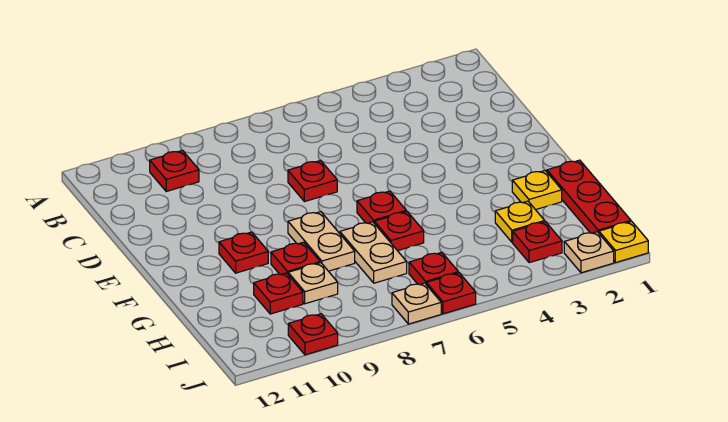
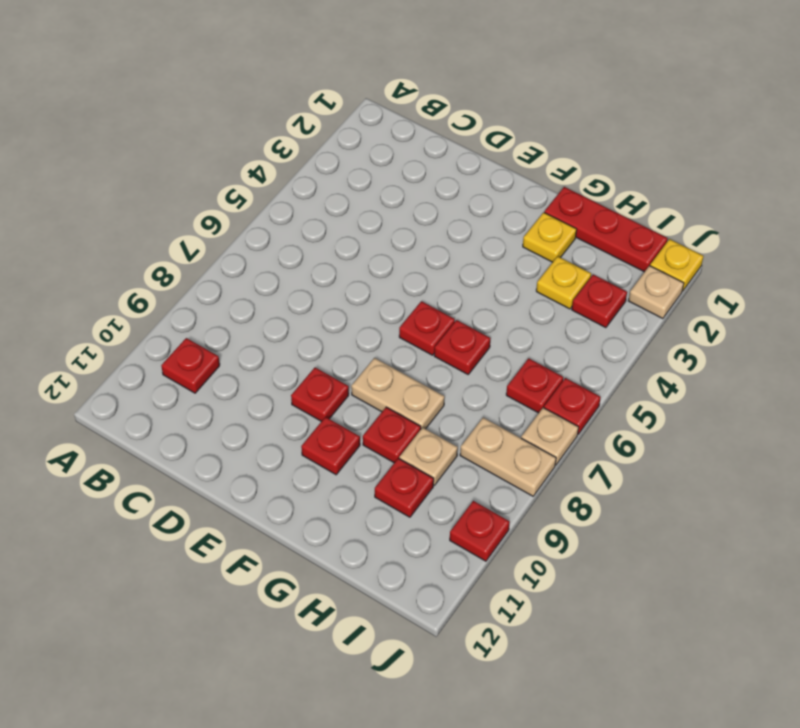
red 1x1 plate [288,160,337,202] -> red 1x1 plate moved to [291,368,349,422]
tan 1x2 plate [340,222,407,283] -> tan 1x2 plate moved to [460,418,556,496]

